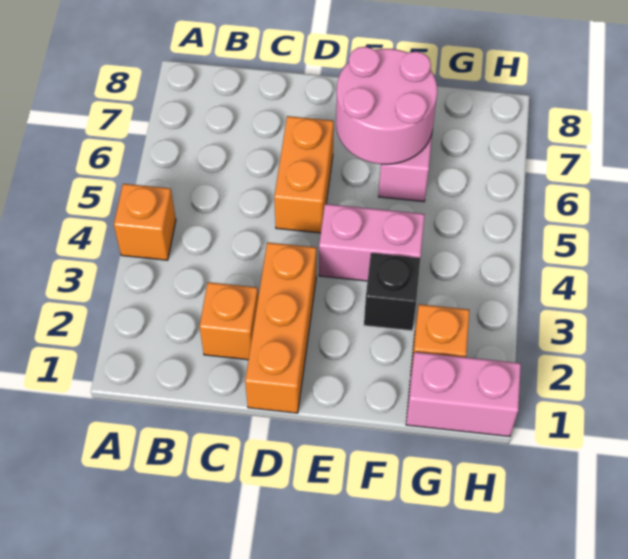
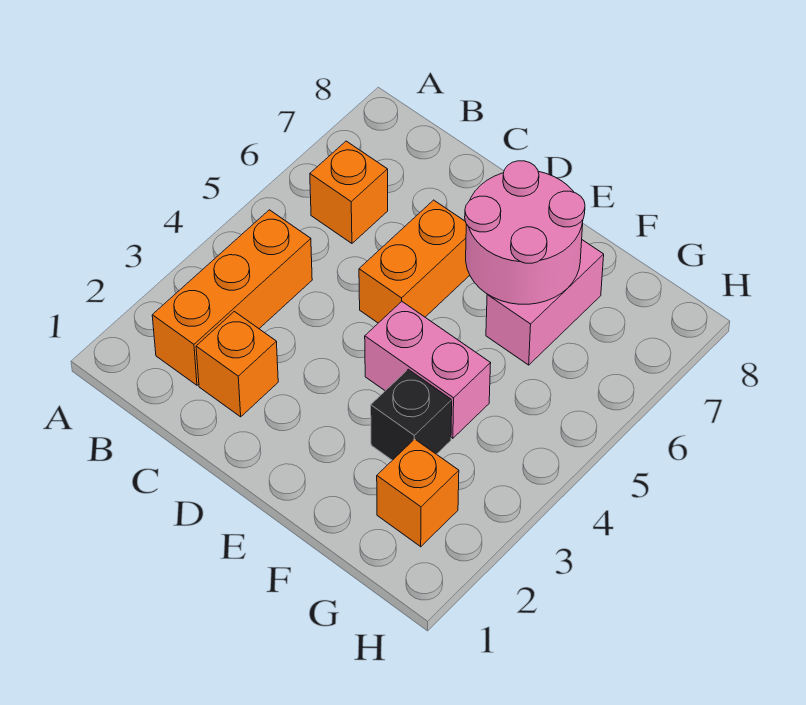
orange 1x1 brick [114,184,176,260] -> orange 1x1 brick moved to [310,141,388,243]
orange 1x3 brick [245,242,316,413] -> orange 1x3 brick moved to [152,210,312,385]
pink 1x2 brick [406,352,521,436] -> none

